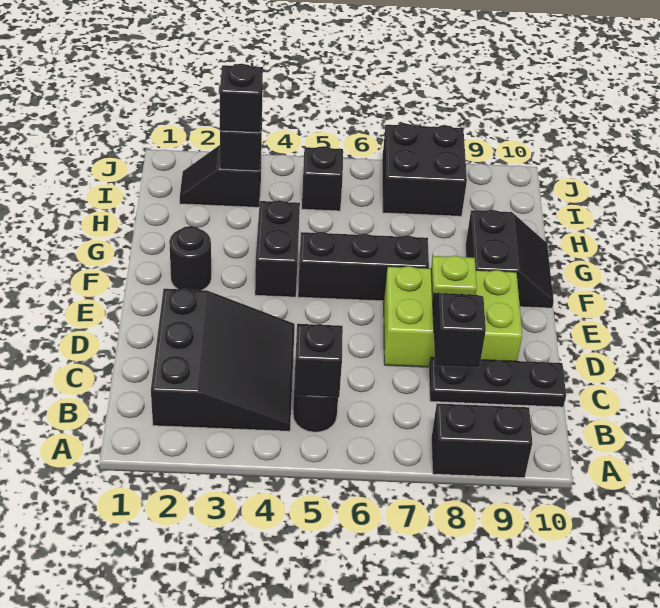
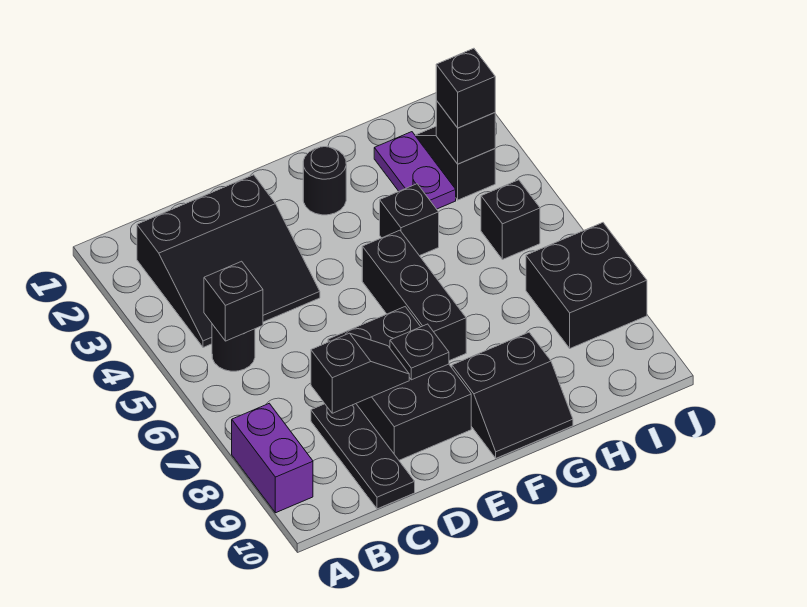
black 1x2 brick [431,403,532,478] -> purple 1x2 brick [232,403,313,513]
lime 2x3 brick [384,266,522,367] -> black 2x3 brick [328,307,471,460]
lime 1x1 plate [431,256,477,297] -> black 1x1 plate [390,324,449,380]
black 1x2 brick [255,200,300,297] -> black 1x1 brick [380,184,439,256]
none -> purple 1x2 plate [374,132,456,209]

